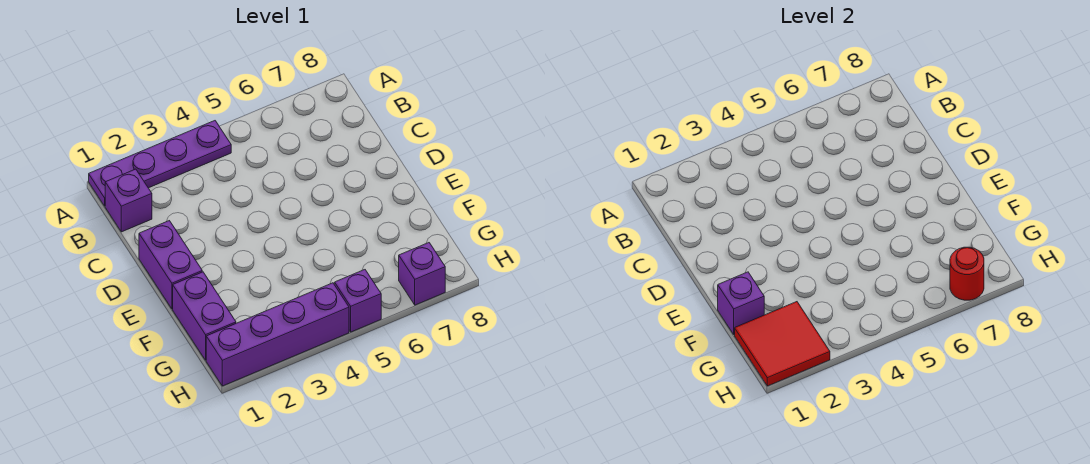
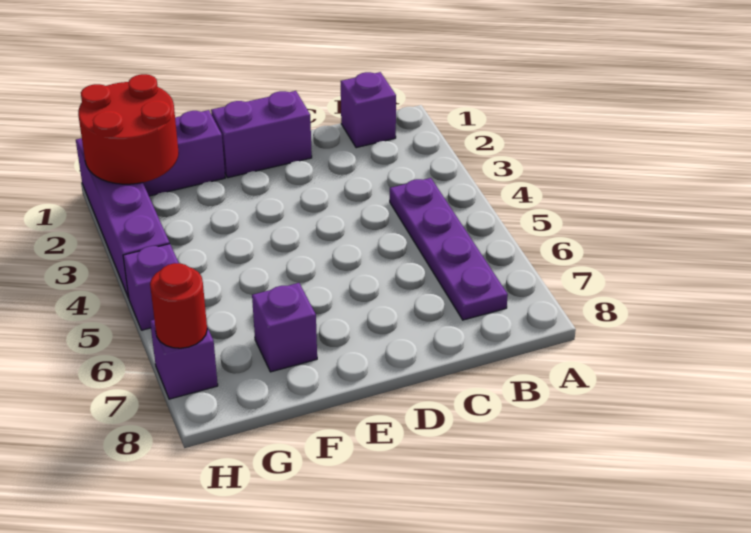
purple 1x4 plate [89,121,231,206] -> purple 1x4 plate moved to [390,178,508,320]
purple 1x1 brick [718,272,764,335] -> purple 1x1 brick moved to [252,283,317,372]
red 2x2 tile [735,302,830,386] -> red 2x2 round brick [78,74,179,184]

